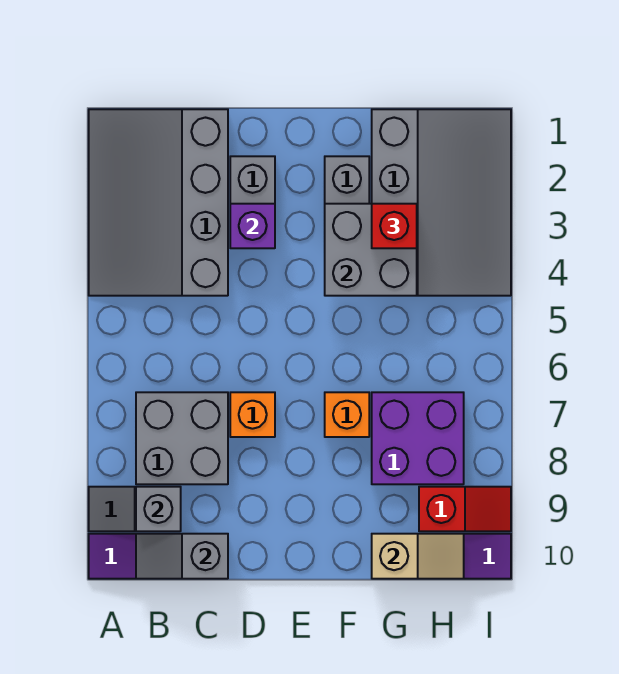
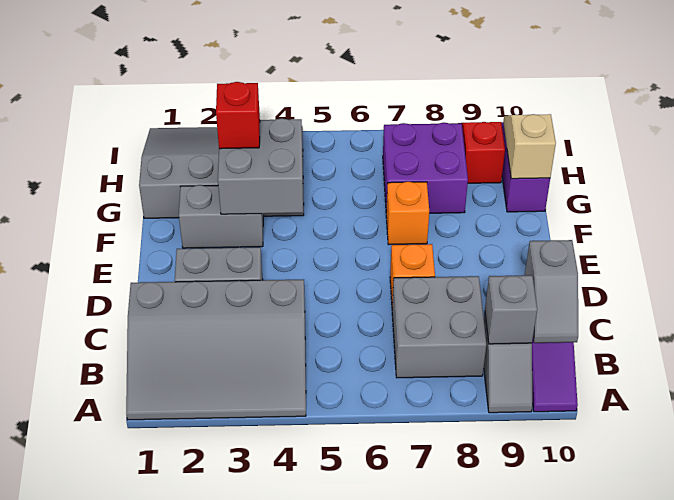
purple 1x1 brick [230,204,275,248] -> none

